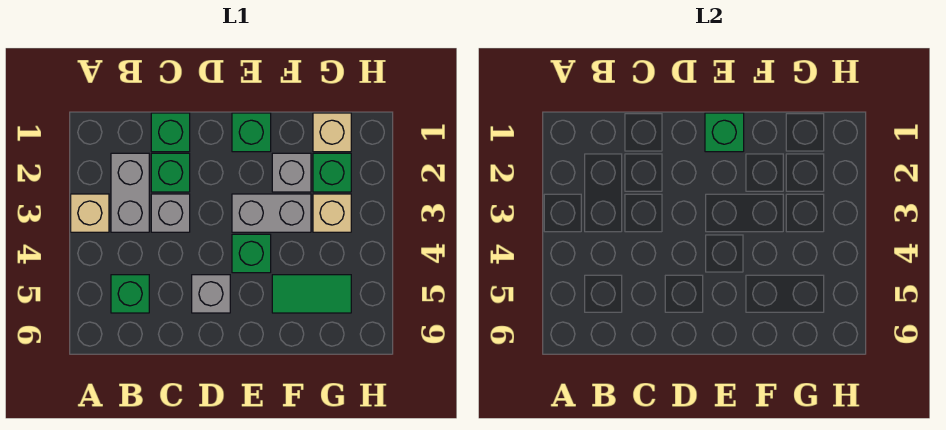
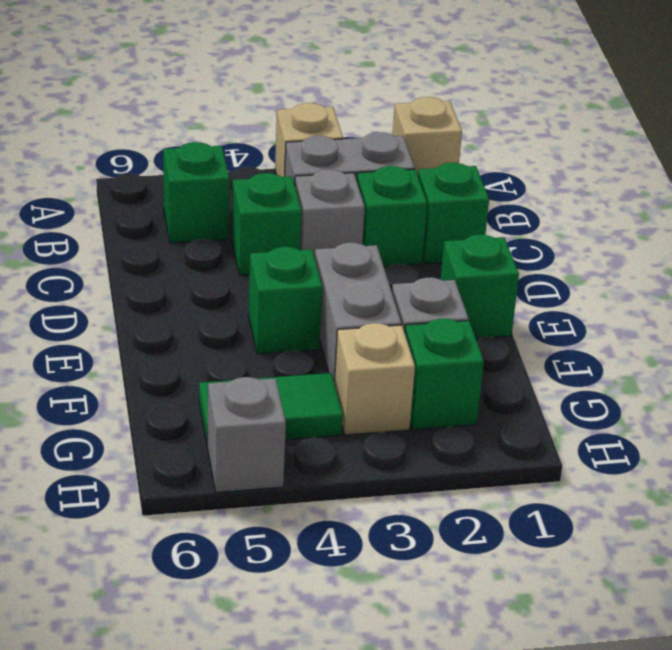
grey 1x1 brick [192,275,230,313] -> grey 1x1 brick moved to [207,377,286,493]
green 1x1 brick [705,113,744,152] -> green 1x1 brick moved to [232,173,302,276]
green 1x2 tile [272,275,351,313] -> green 1x2 tile turned to [199,373,343,443]
tan 1x1 brick [313,113,351,152] -> tan 1x1 brick moved to [392,97,462,175]

